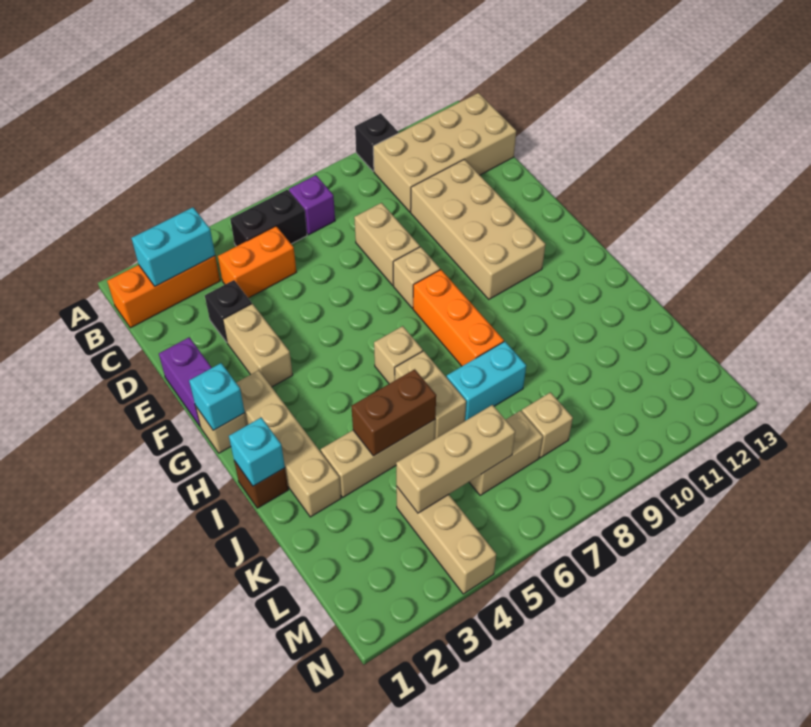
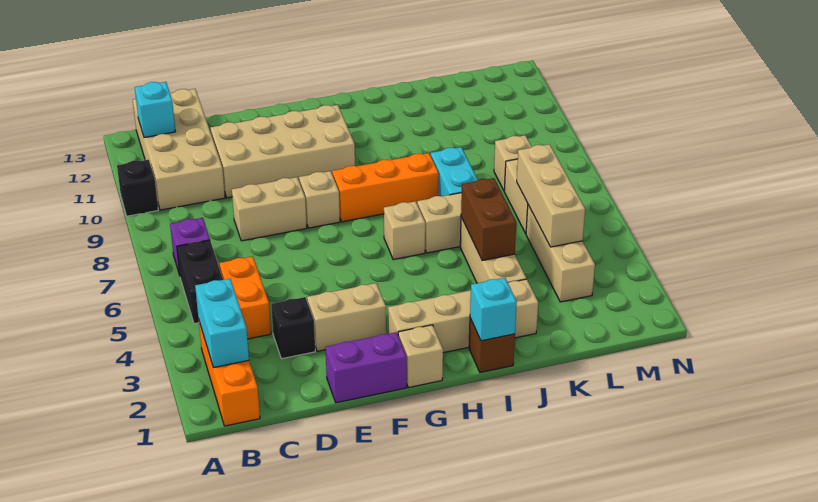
cyan 1x1 brick [189,363,245,430] -> cyan 1x1 brick moved to [135,82,175,137]
tan 1x3 brick [396,486,496,594] -> tan 1x3 brick turned to [526,205,595,302]

